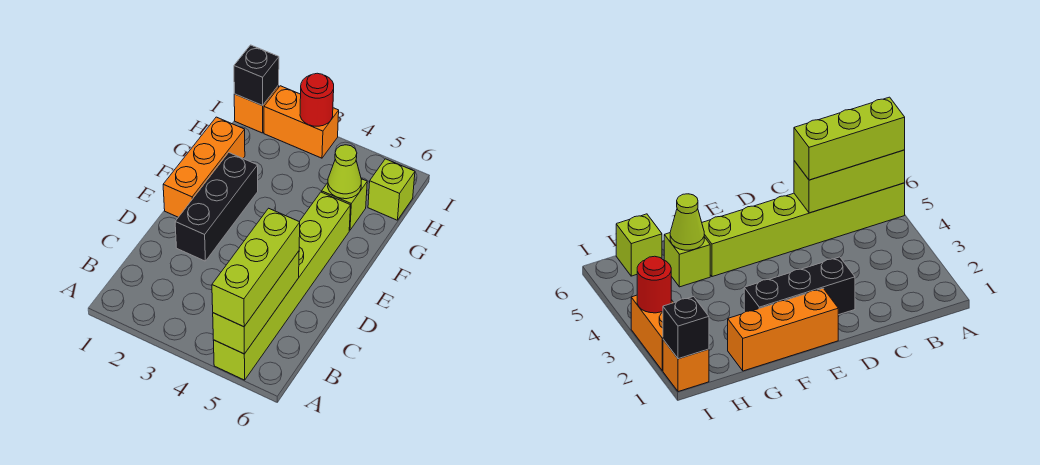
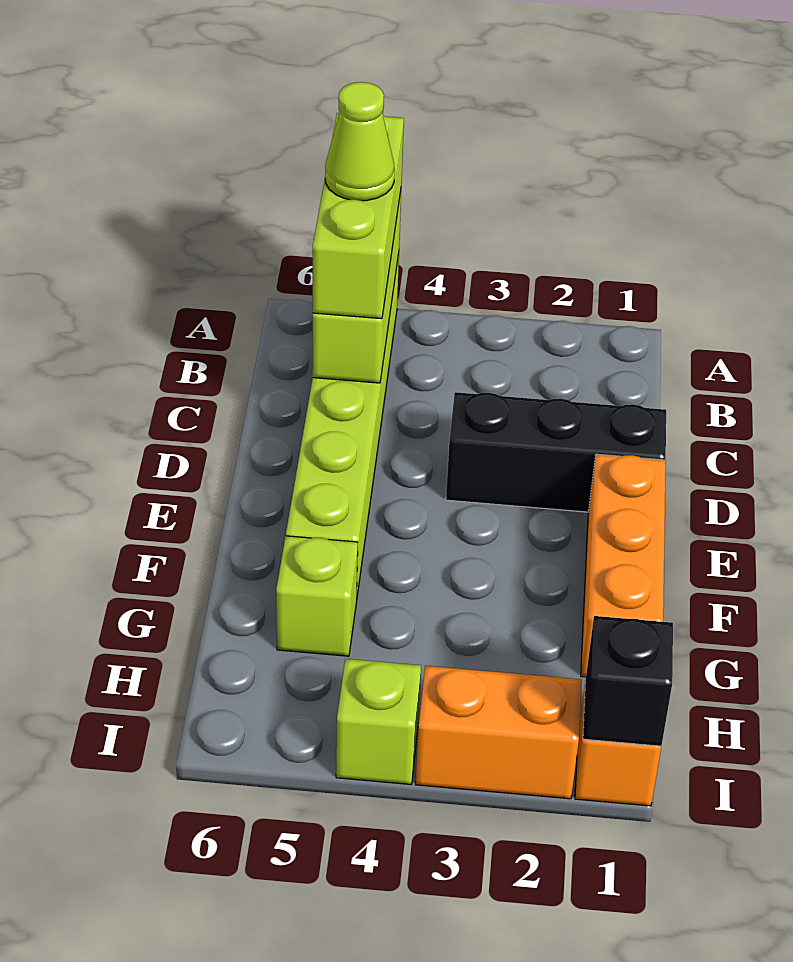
black 1x3 brick [175,153,258,261] -> black 1x3 brick turned to [446,392,666,512]
lime 1x1 cone [328,145,361,199] -> lime 1x1 cone moved to [325,82,395,201]
lime 1x1 brick [368,159,415,220] -> lime 1x1 brick moved to [336,659,421,784]
red 1x1 round brick [300,73,334,126] -> none

